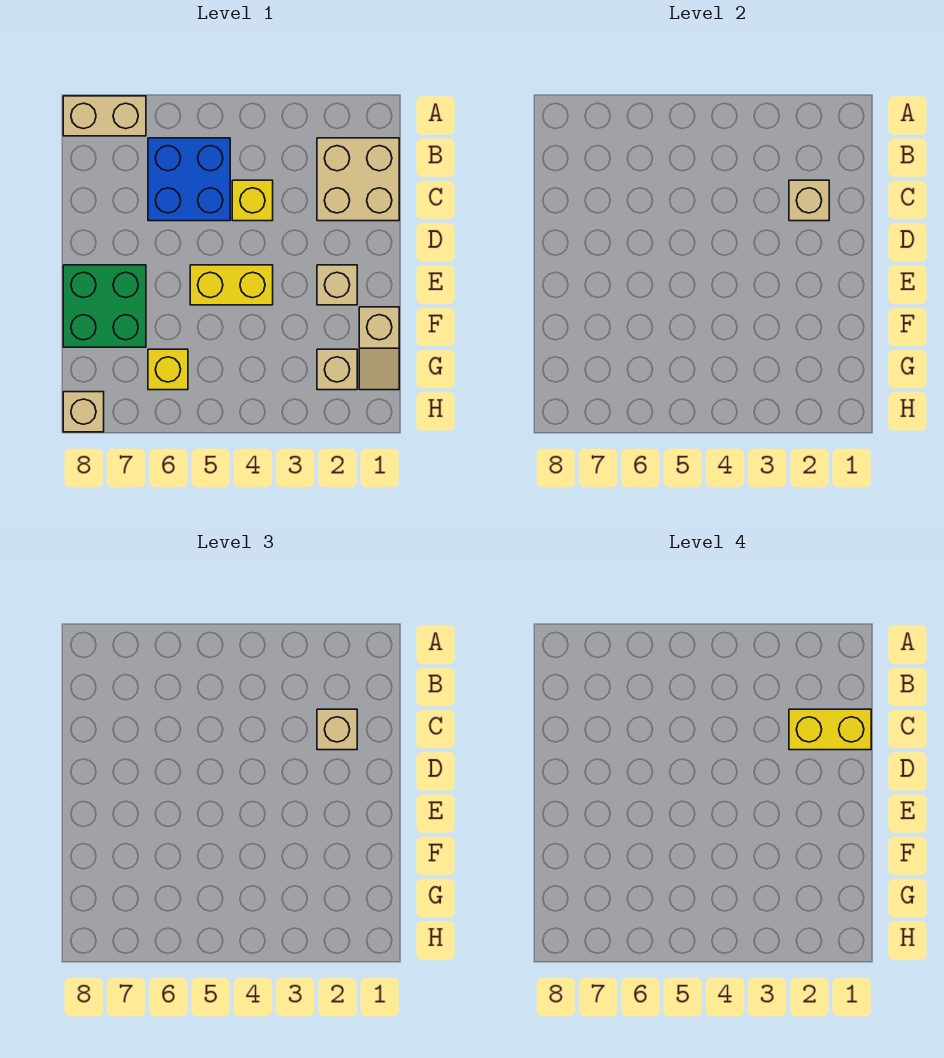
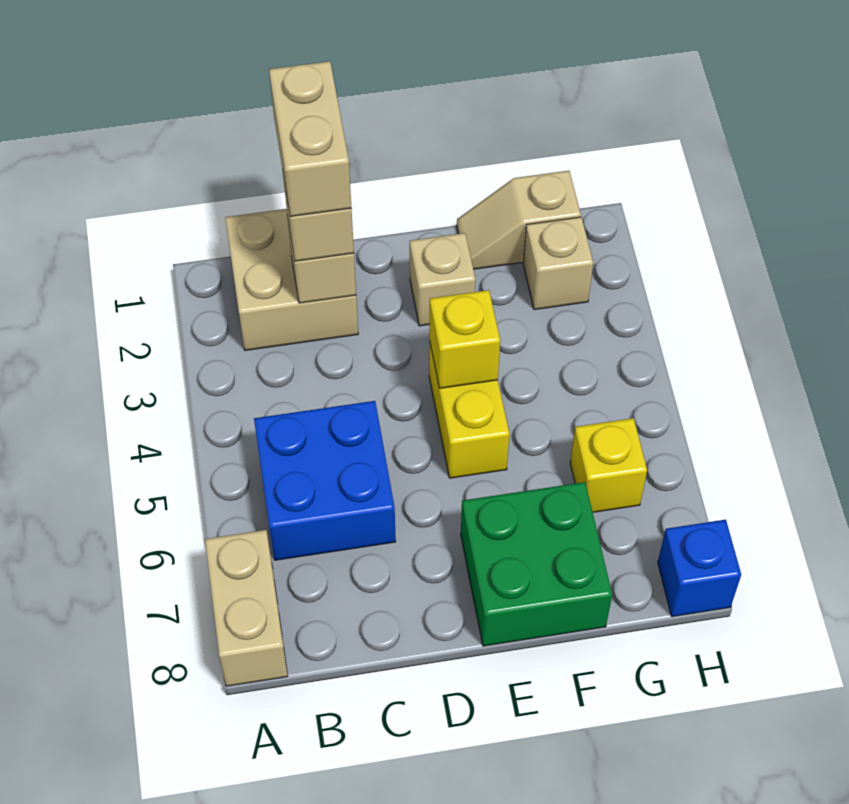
yellow 1x2 brick [789,709,871,750] -> tan 1x2 brick [269,61,351,217]
yellow 1x1 brick [232,180,273,221] -> yellow 1x1 brick moved to [430,290,500,388]
tan 1x2 slope [359,307,399,390] -> tan 1x2 slope turned to [457,171,581,269]
tan 1x1 brick [63,392,104,432] -> blue 1x1 brick [658,520,741,617]

